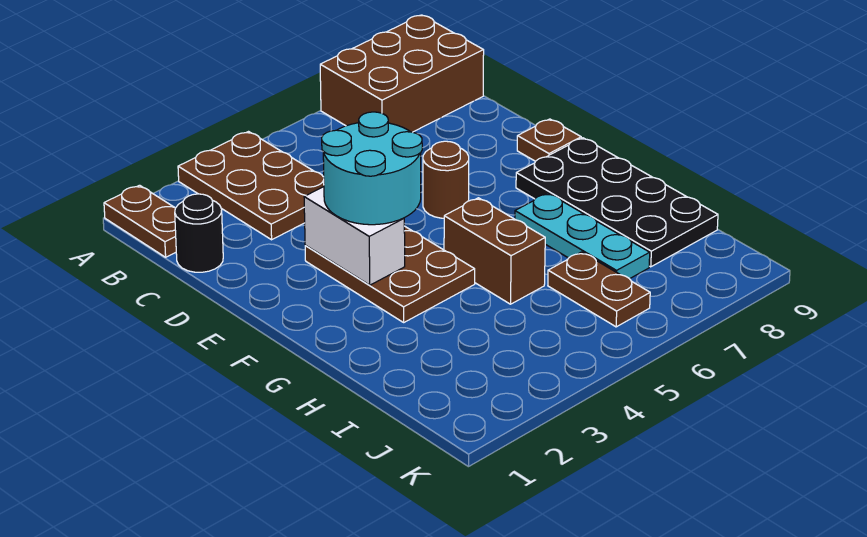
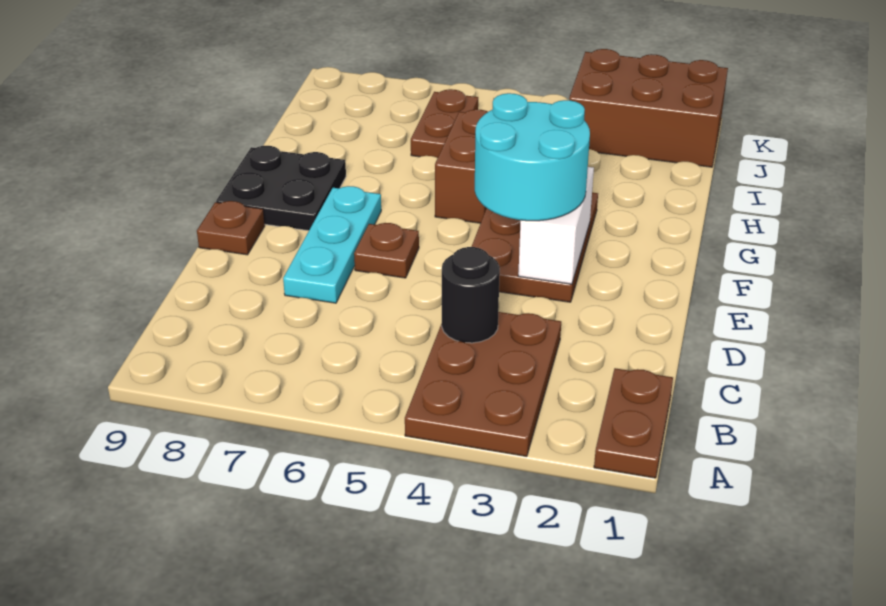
brown 2x3 brick [320,15,484,132] -> brown 2x3 brick moved to [569,49,728,167]
black 1x1 round brick [175,194,223,272] -> black 1x1 round brick moved to [442,247,500,343]
brown 1x1 round brick [423,141,469,218] -> brown 1x1 plate [354,223,419,278]
black 2x4 plate [516,138,718,267] -> black 2x2 plate [216,146,346,231]
cyan 1x3 plate [515,193,650,279] -> cyan 1x3 plate moved to [283,186,381,303]

